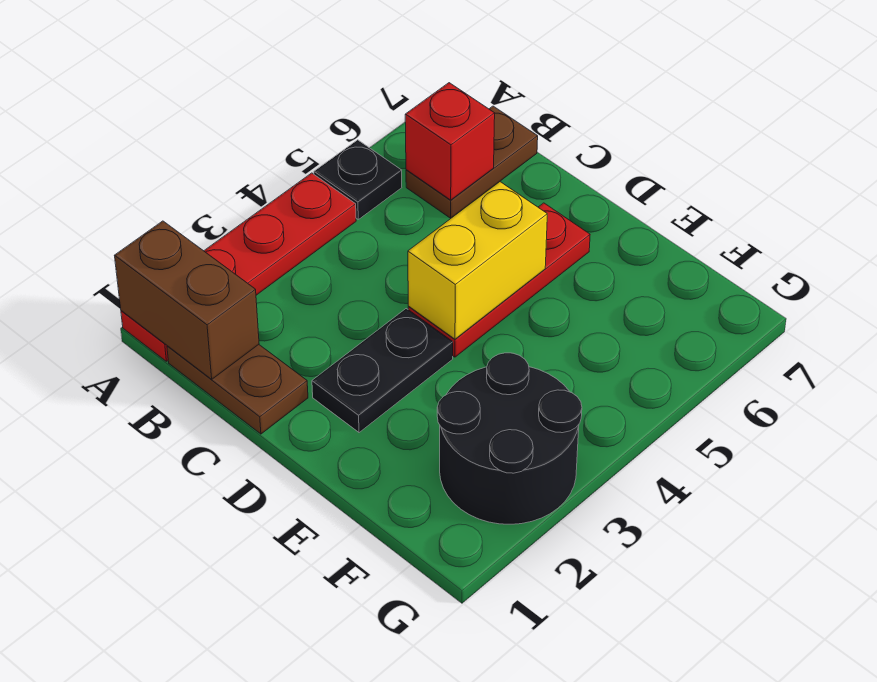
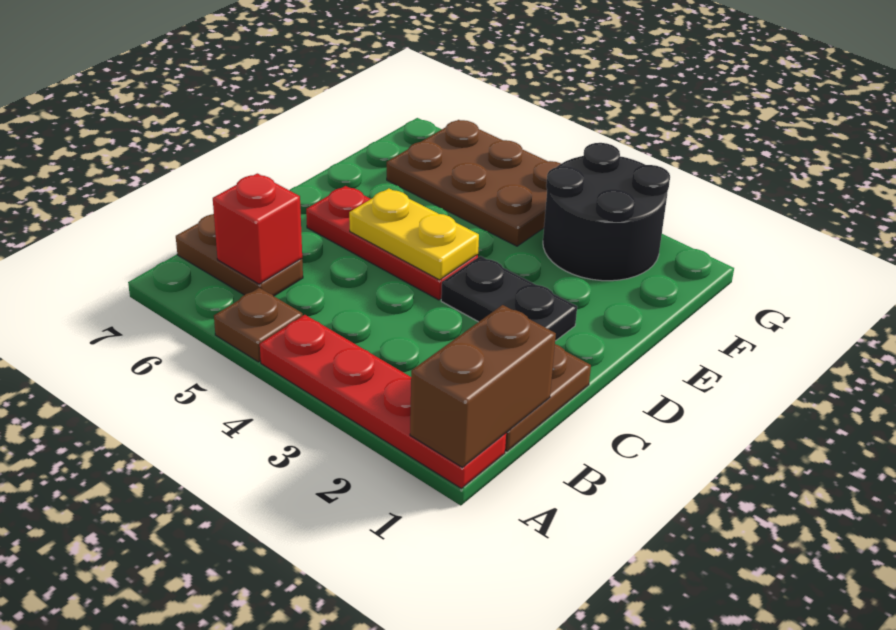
black 1x1 plate [314,140,402,219] -> brown 1x1 plate [214,288,303,362]
yellow 1x2 brick [408,182,547,339] -> yellow 1x2 plate [349,188,479,280]
none -> brown 2x3 plate [387,120,561,246]

